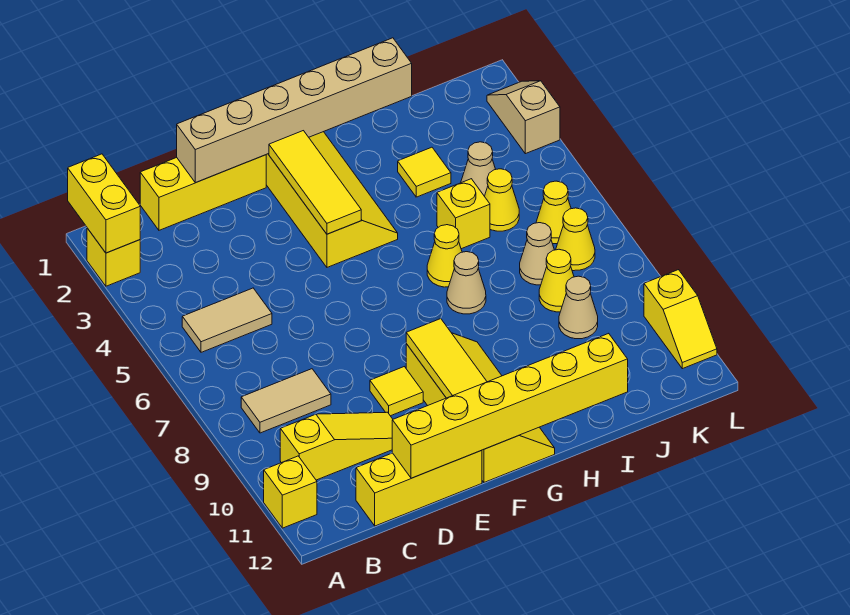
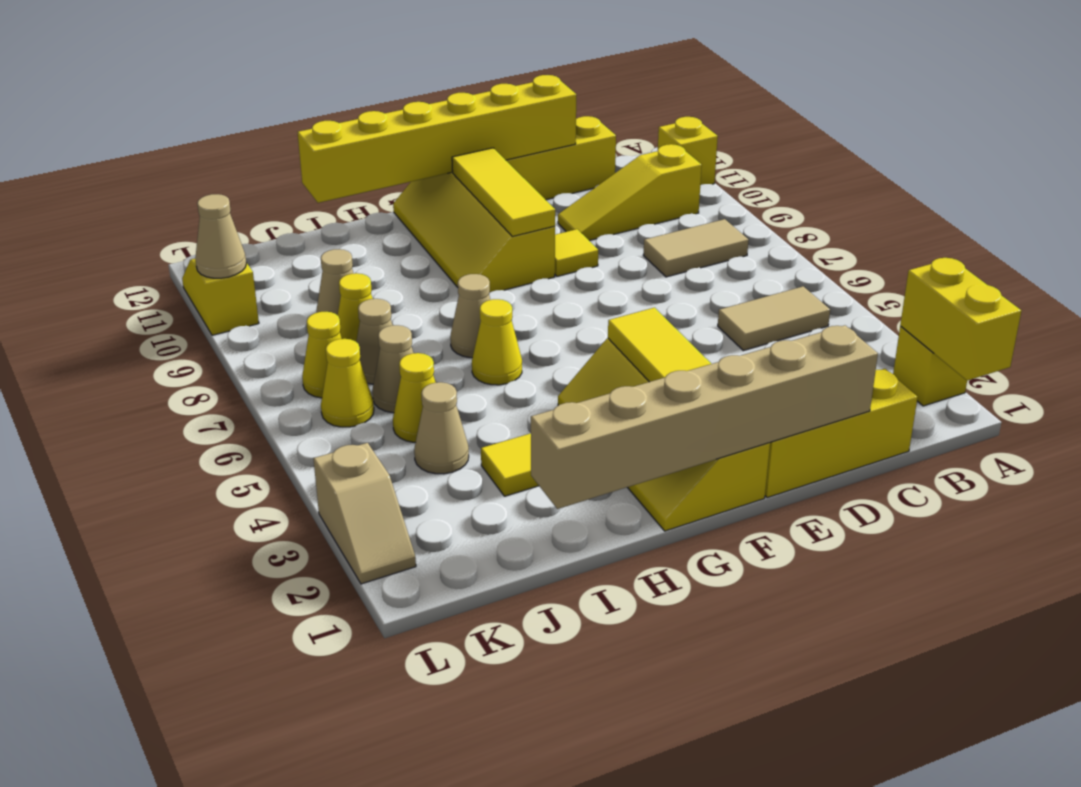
yellow 1x1 brick [437,179,490,249] -> none
none -> tan 1x1 cone [372,325,413,413]
none -> tan 1x1 cone [195,194,246,278]

